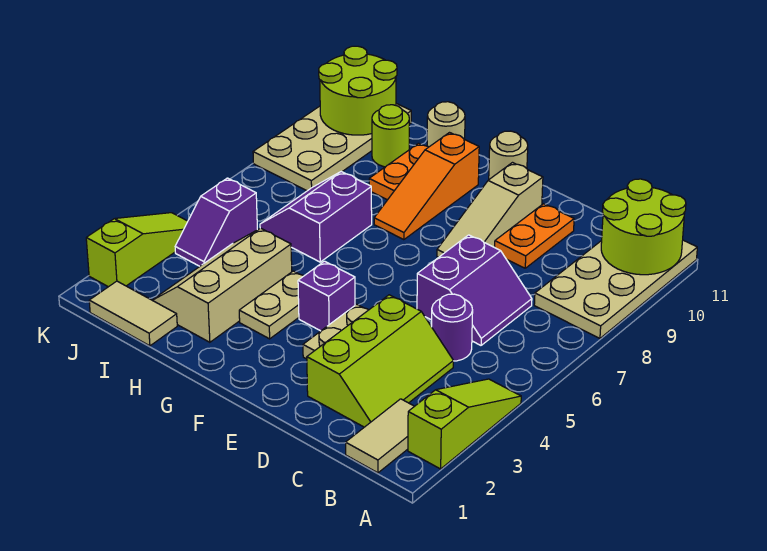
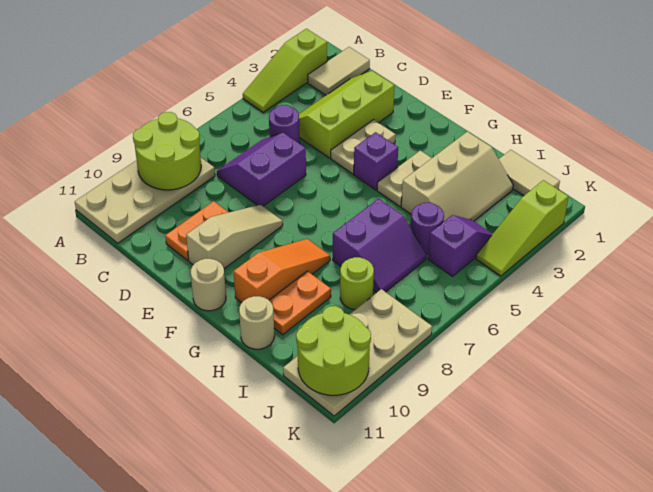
lime 2x2 round brick [601,179,686,275] -> lime 2x2 round brick moved to [133,112,201,190]
none -> purple 1x1 round brick [411,203,444,254]
lime 1x1 round brick [372,105,409,167] -> lime 1x1 round brick moved to [340,257,374,309]

